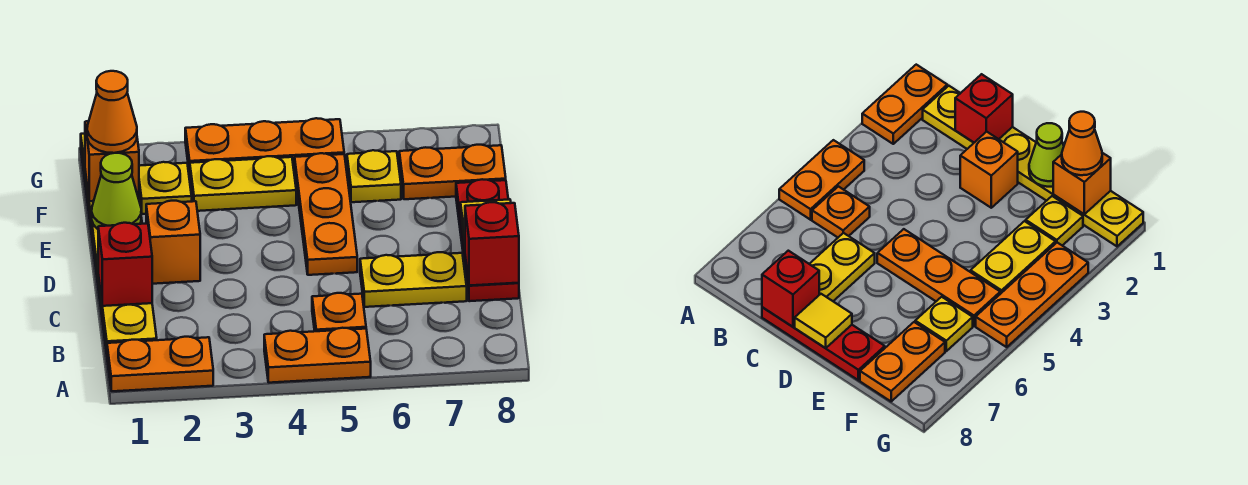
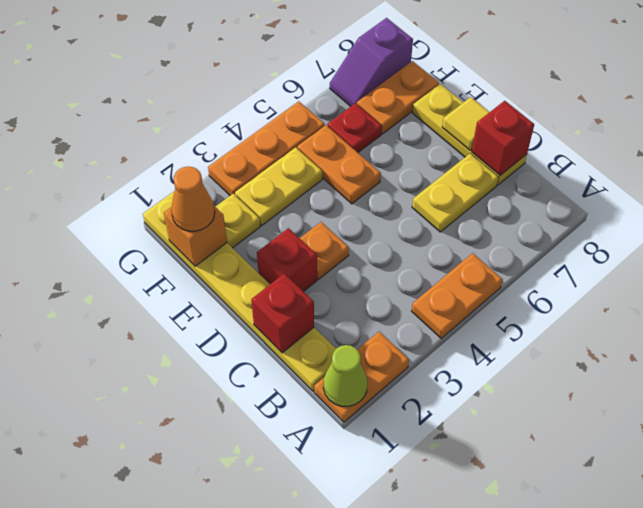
orange 1x1 plate [312,293,366,331] -> orange 1x1 plate moved to [300,222,349,279]
red 1x3 plate [456,179,519,301] -> yellow 1x3 plate [413,84,527,185]
orange 1x1 brick [146,201,200,284] -> red 1x1 brick [257,228,317,292]
orange 1x3 plate [295,153,357,275] -> orange 1x2 plate [297,125,381,204]
lime 1x1 cone [92,153,141,229] -> lime 1x1 cone moved to [323,345,367,406]
yellow 1x1 plate [347,150,401,202] -> red 1x1 plate [327,103,382,152]
none -> purple 1x2 slope [330,18,413,106]

